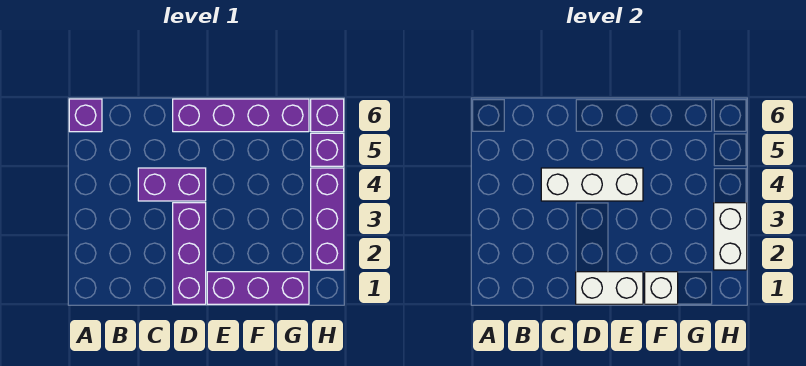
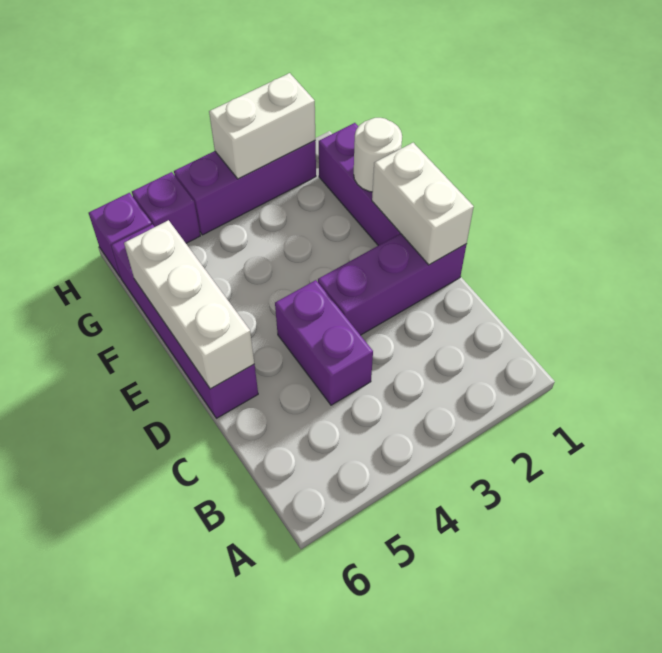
purple 1x1 brick [69,99,102,132] -> none
white 1x3 brick [541,168,643,201] -> white 1x3 brick moved to [124,220,254,389]
white 1x1 brick [645,272,678,304] -> white 1x1 round brick [354,118,402,192]

